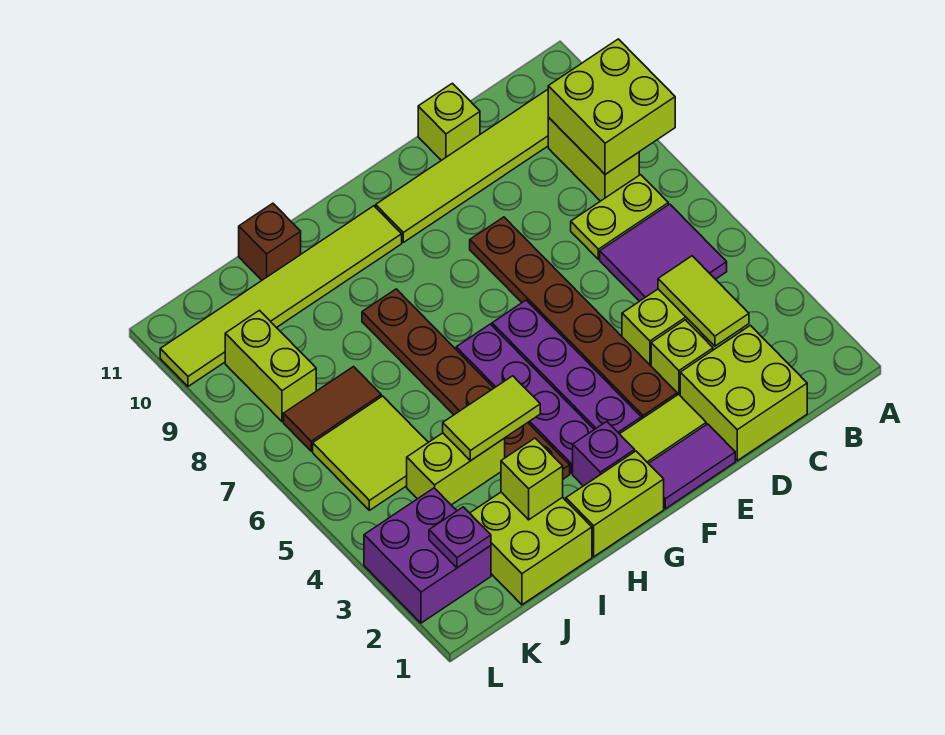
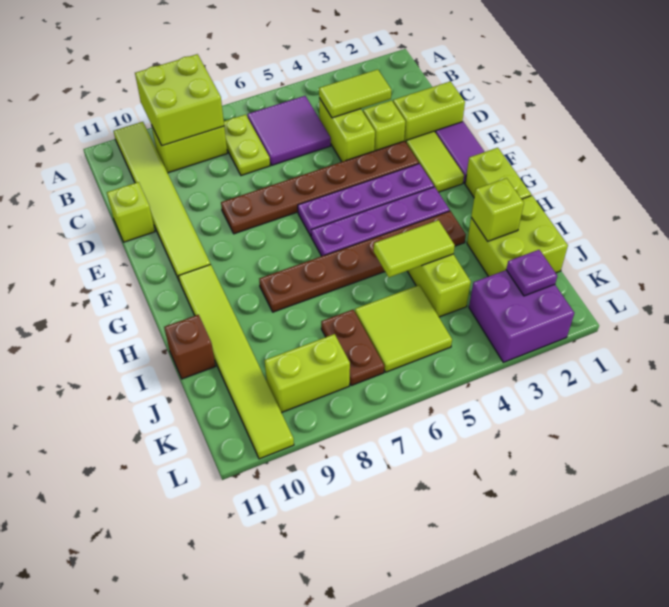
lime 2x2 brick [680,325,807,461] -> lime 1x2 brick [393,81,465,142]
purple 1x1 brick [573,422,635,486] -> none
lime 1x2 tile [443,376,540,461] -> lime 1x2 tile turned to [374,220,455,277]
brown 1x2 tile [284,367,381,451] -> brown 1x2 plate [321,310,384,386]

